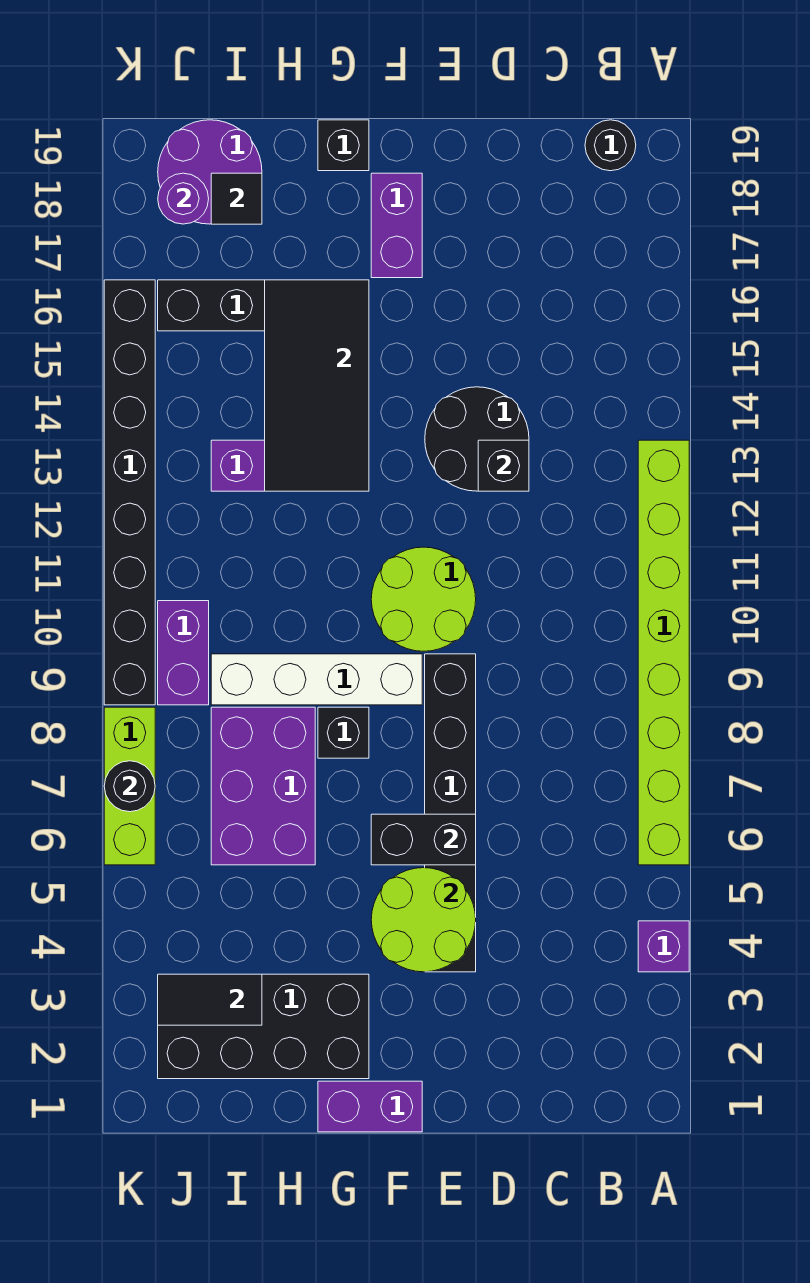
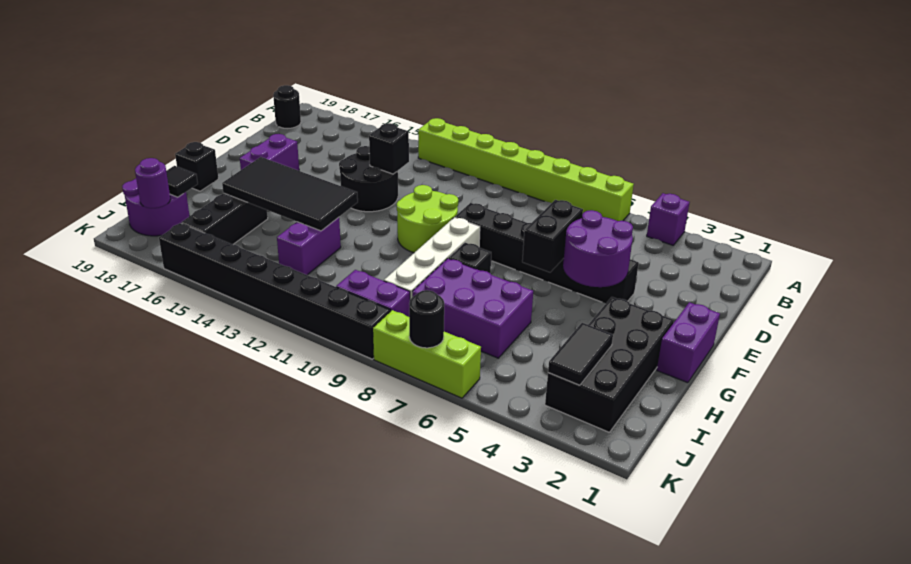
lime 2x2 round brick [371,868,476,972] -> purple 2x2 round brick [563,210,633,287]
purple 1x2 brick [371,173,422,278] -> purple 1x2 brick turned to [240,134,299,171]

